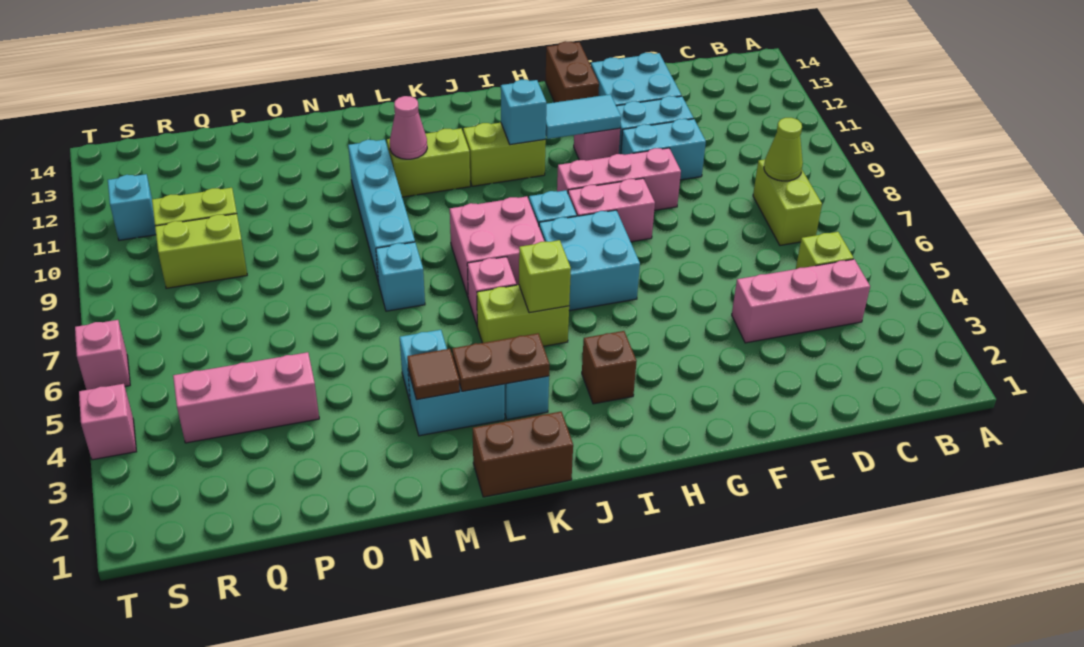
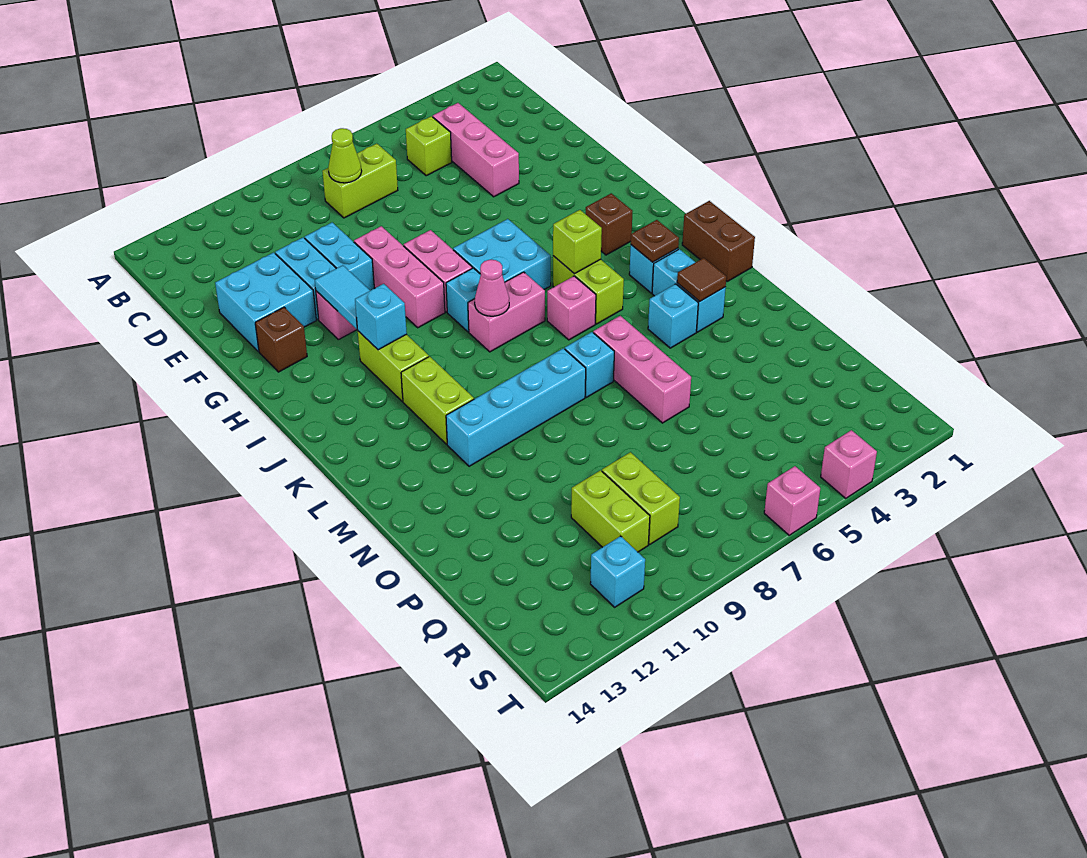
brown 1x2 brick [545,41,599,102] -> brown 1x1 brick [255,307,307,372]
pink 2x2 brick [450,196,545,296] -> pink 1x2 brick [468,272,545,352]
brown 1x2 plate [452,333,550,391] -> brown 1x1 plate [631,220,679,262]
pink 1x1 cone [390,96,427,159] -> pink 1x1 cone moved to [475,260,509,316]
pink 1x3 brick [173,352,319,443] -> pink 1x3 brick moved to [593,316,691,423]

